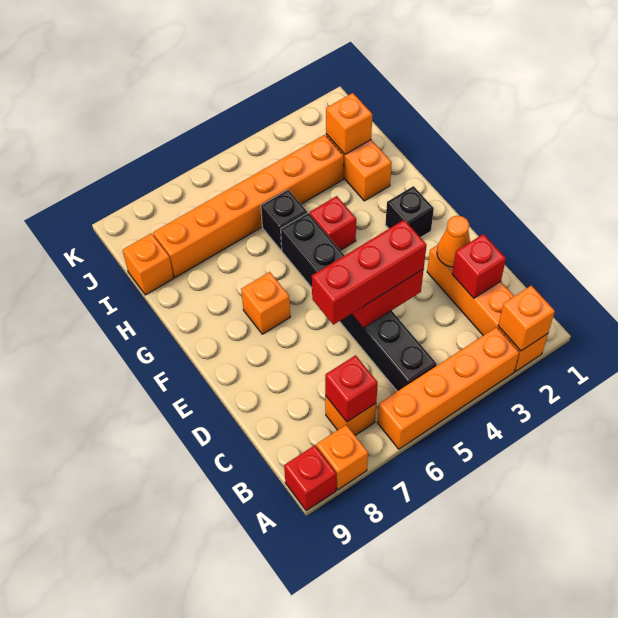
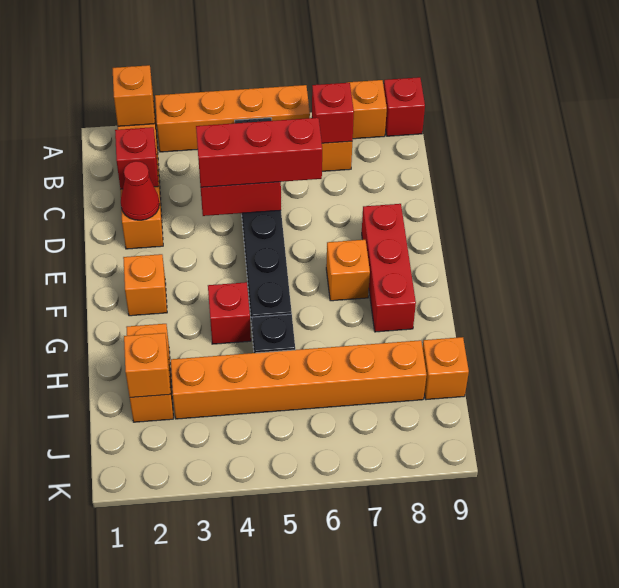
orange 1x1 cone [437,216,470,267] -> red 1x1 cone [121,161,159,220]
none -> red 1x3 brick [362,204,416,332]
black 1x1 brick [385,186,434,238] -> orange 1x1 brick [123,254,167,316]

